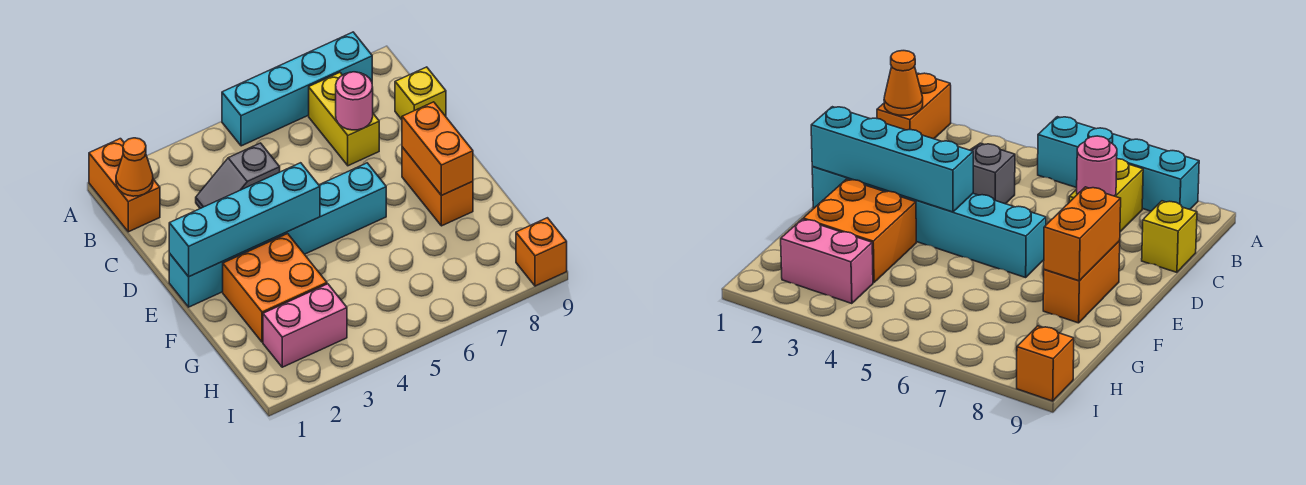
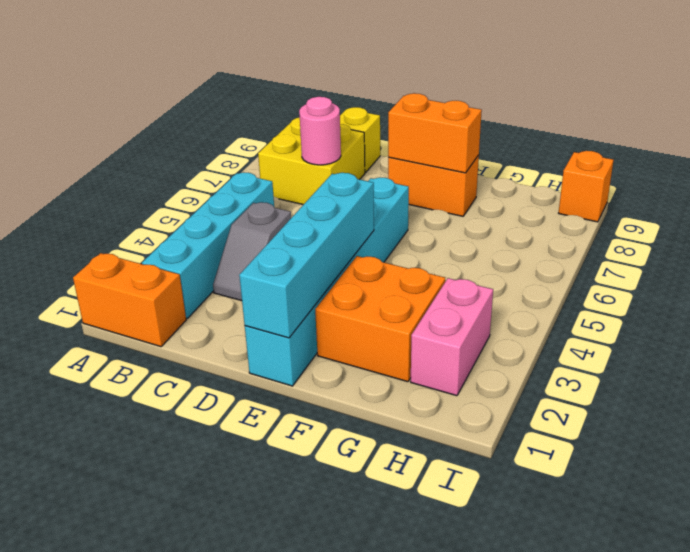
cyan 1x4 brick [222,32,372,146] -> cyan 1x4 brick moved to [142,172,274,318]
orange 1x1 cone [116,138,153,196] -> none
yellow 1x2 brick [309,73,379,166] -> yellow 2x2 brick [258,117,365,205]

